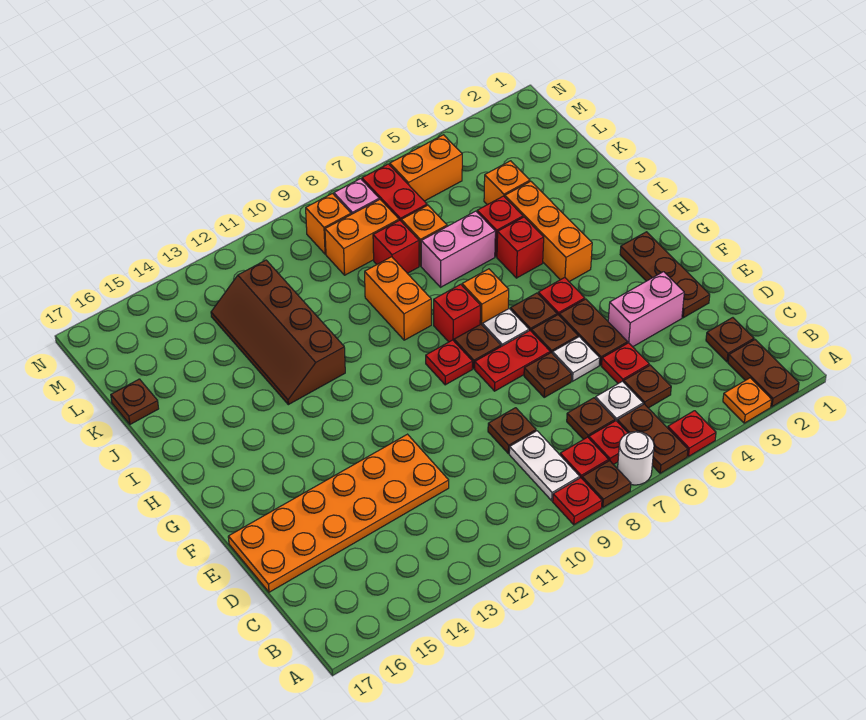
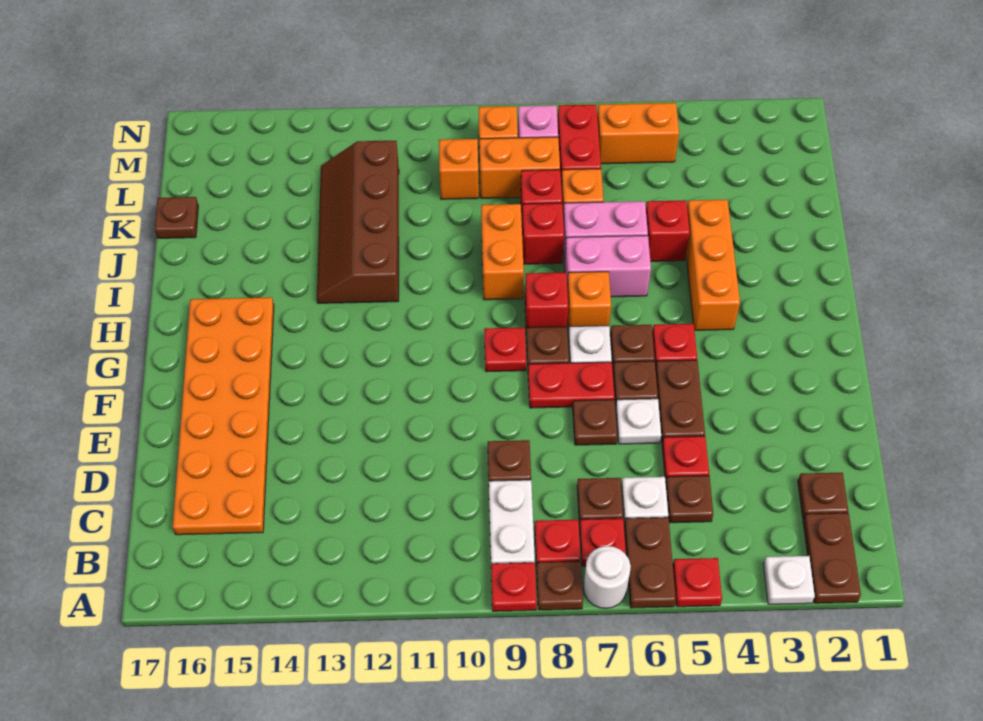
orange 1x1 plate [723,378,772,423] -> white 1x1 plate [763,556,815,604]
orange 2x6 plate [228,434,449,592] -> orange 2x6 plate turned to [173,297,274,535]
brown 1x3 plate [620,232,710,318] -> none
pink 1x2 brick [608,272,684,347] -> pink 1x2 brick moved to [564,236,651,297]
red 1x1 brick [497,217,544,278] -> red 1x1 brick moved to [522,203,564,264]
orange 1x1 brick [484,161,530,205] -> orange 1x1 brick moved to [439,139,479,199]

